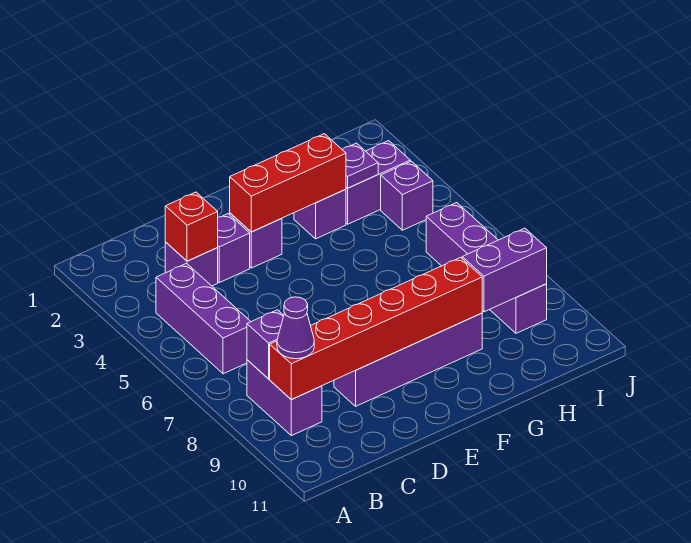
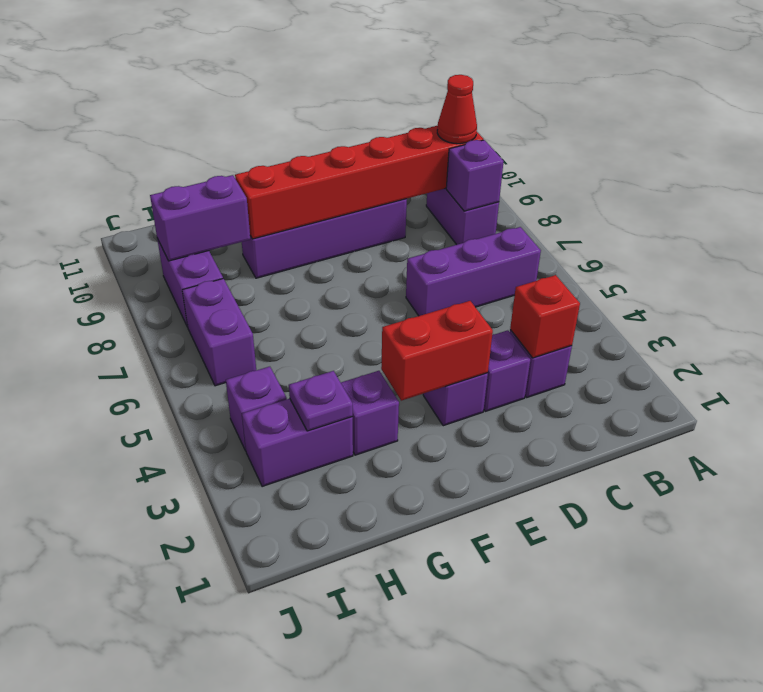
purple 1x3 brick [156,263,251,374] -> purple 1x3 brick turned to [406,227,541,316]
purple 1x1 cone [277,297,314,359] -> red 1x1 cone [437,75,477,144]
red 1x3 brick [230,134,346,232] -> red 1x2 brick [381,301,493,401]

